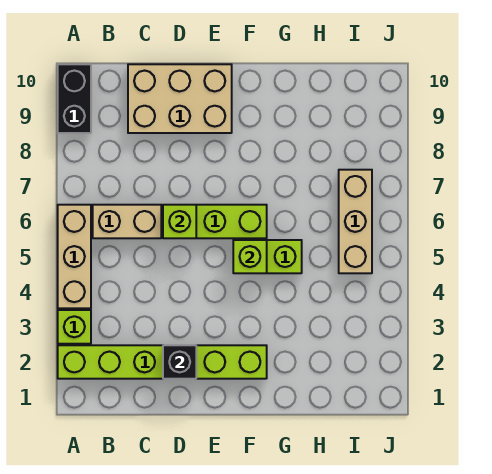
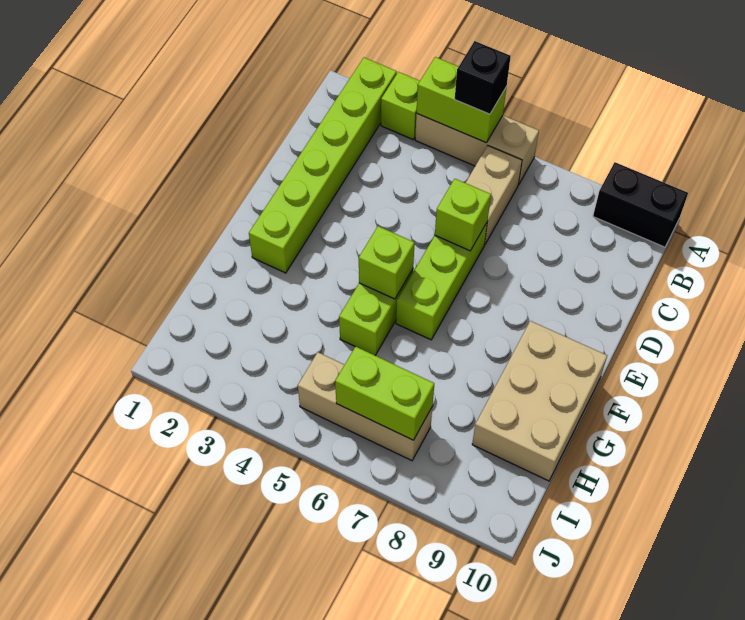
none -> lime 1x2 brick [417,57,507,143]
tan 2x3 brick [128,64,232,133] -> tan 2x3 brick moved to [472,321,607,481]
black 1x1 brick [163,345,196,379] -> black 1x1 brick moved to [455,41,511,114]
none -> lime 1x2 brick [335,347,434,440]

